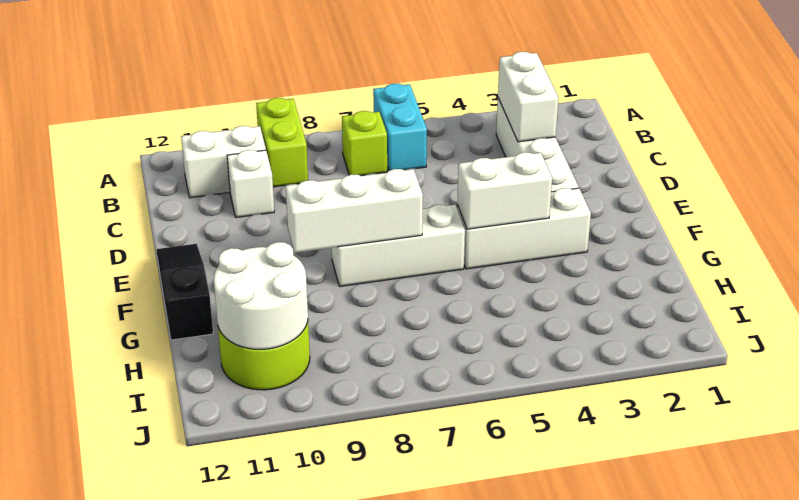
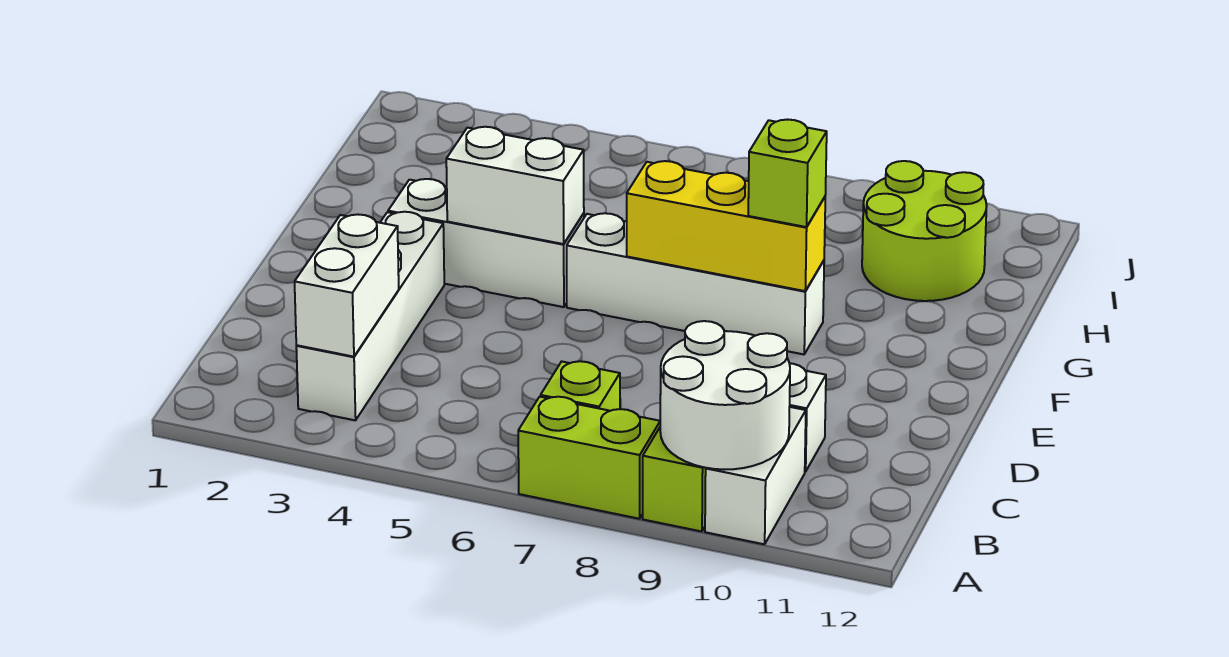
cyan 1x2 brick [373,84,427,171] -> none
none -> lime 1x2 brick [518,397,660,519]
white 1x2 brick [181,126,266,198] -> white 1x2 brick turned to [705,407,806,544]
black 1x3 slope [156,244,213,340] -> none
white 1x3 brick [332,205,465,286] -> white 1x4 brick [567,213,824,354]
white 1x3 brick [286,169,423,253] -> yellow 1x3 brick [627,161,825,291]
none -> lime 1x1 brick [748,120,827,227]
white 2x2 round brick [214,242,308,349] -> white 2x2 round brick moved to [660,321,790,470]

